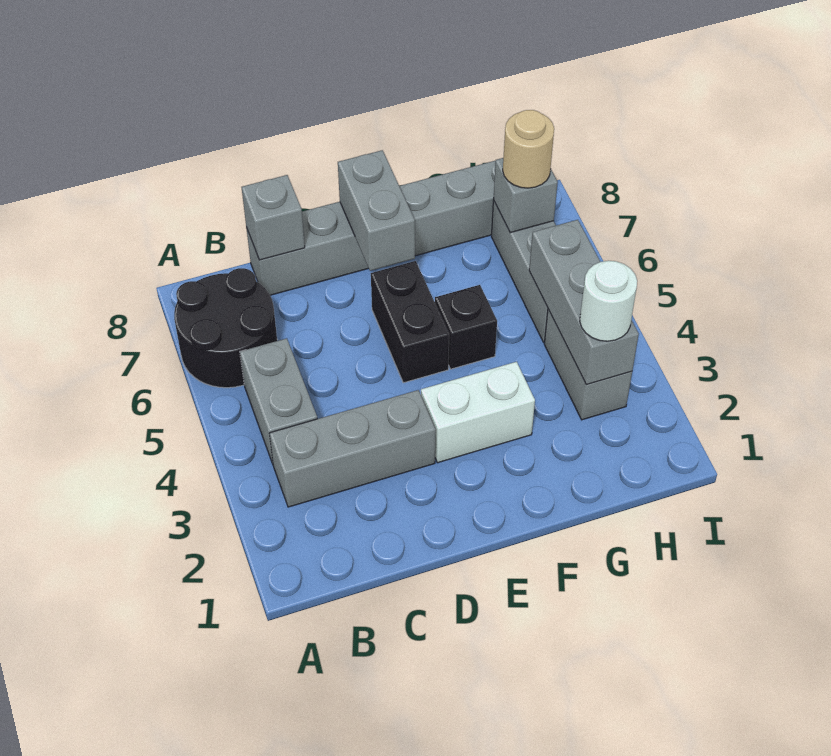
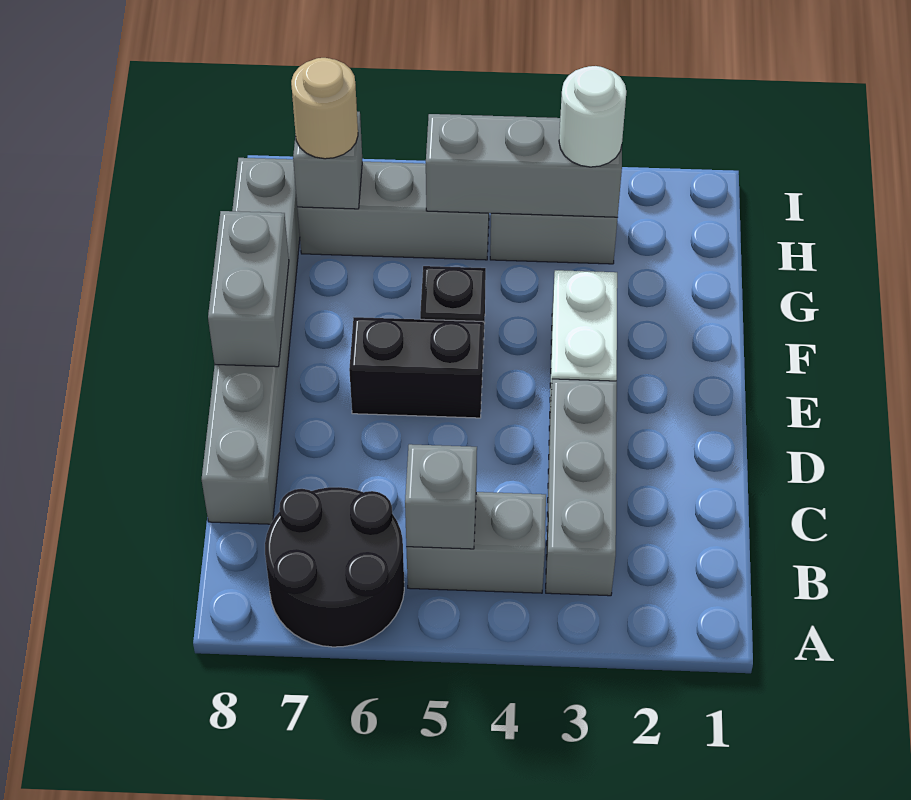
grey 1x1 brick [242,175,305,260] -> grey 1x1 brick moved to [405,444,477,549]
grey 1x2 brick [338,150,415,271] -> grey 1x2 brick turned to [208,211,289,367]

